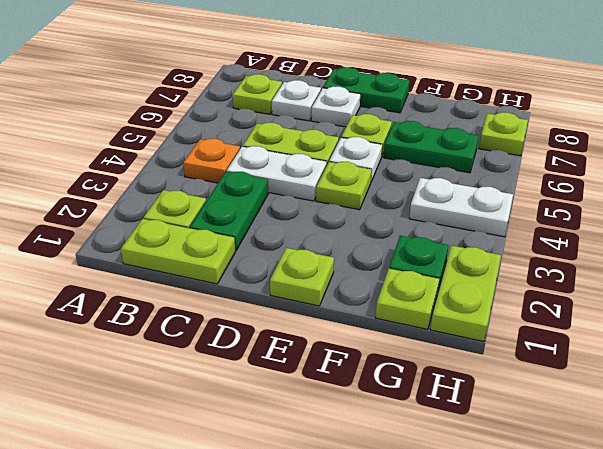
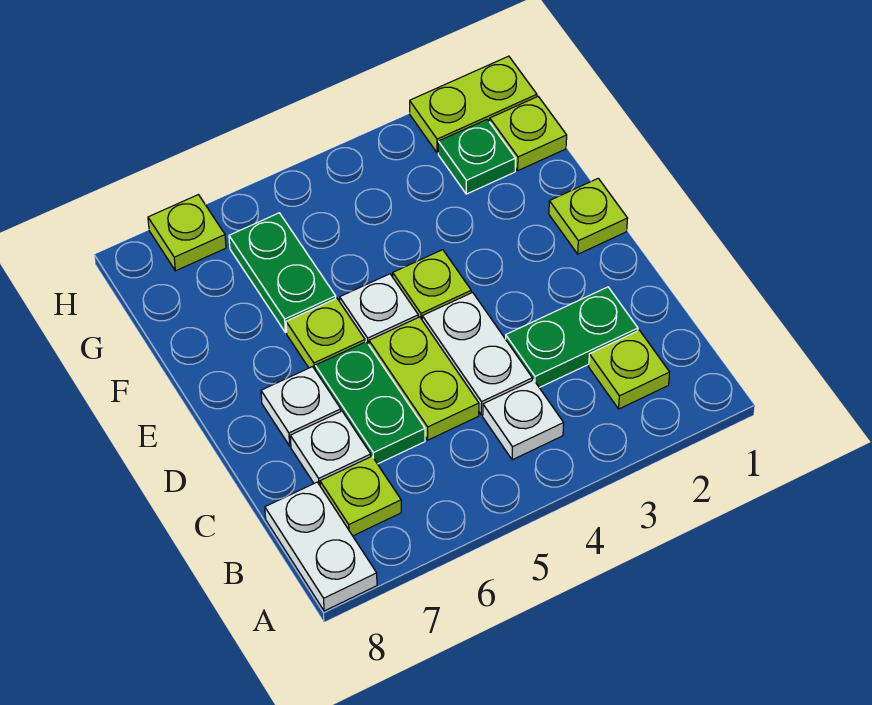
lime 1x2 plate [121,219,235,284] -> none
orange 1x1 plate [183,139,240,183] -> white 1x1 plate [483,380,564,460]
green 1x2 plate [323,67,409,113] -> green 1x2 plate moved to [315,342,425,464]
white 1x2 plate [409,178,513,237] -> white 1x2 plate moved to [265,482,377,611]

